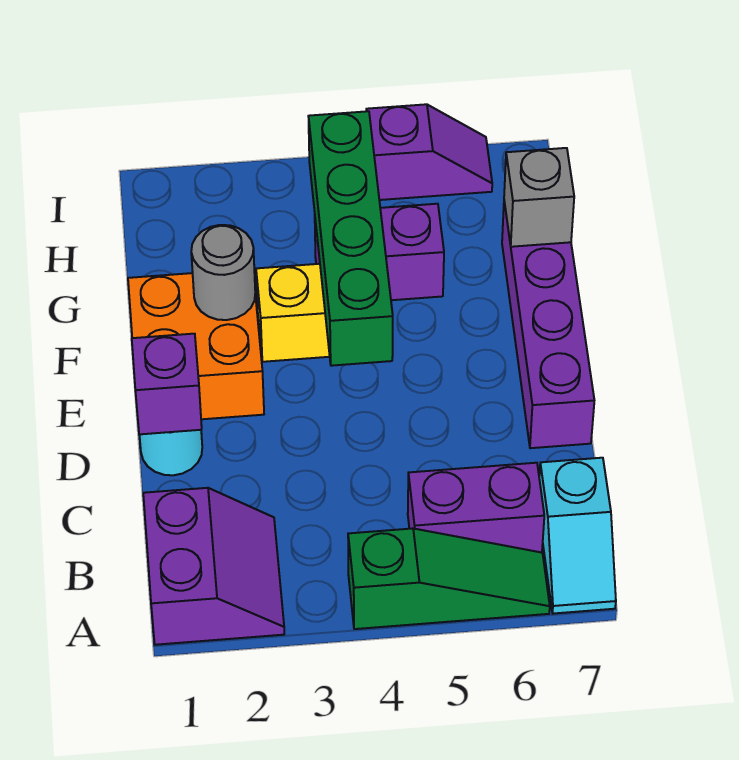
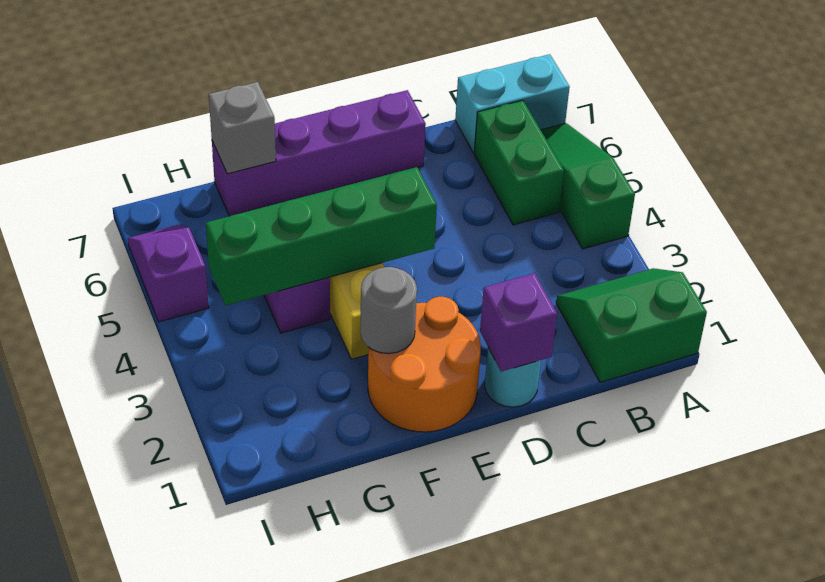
purple 2x2 slope [143,488,284,645] -> green 2x2 slope [556,268,707,382]
cyan 1x2 slope [539,458,616,614] -> cyan 1x2 brick [455,54,570,153]
purple 1x2 brick [408,463,544,553] -> green 1x2 brick [474,100,564,225]
orange 2x2 brick [128,273,264,419] -> orange 2x2 round brick [368,297,481,432]

